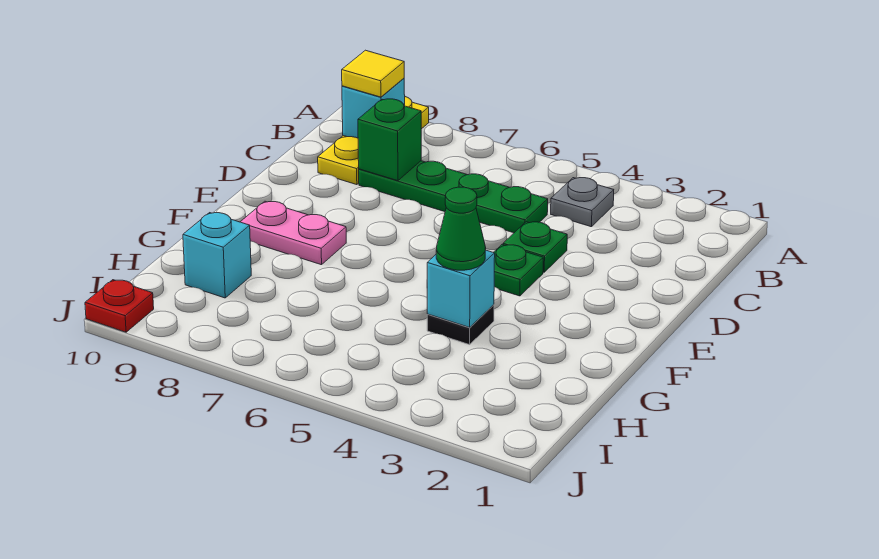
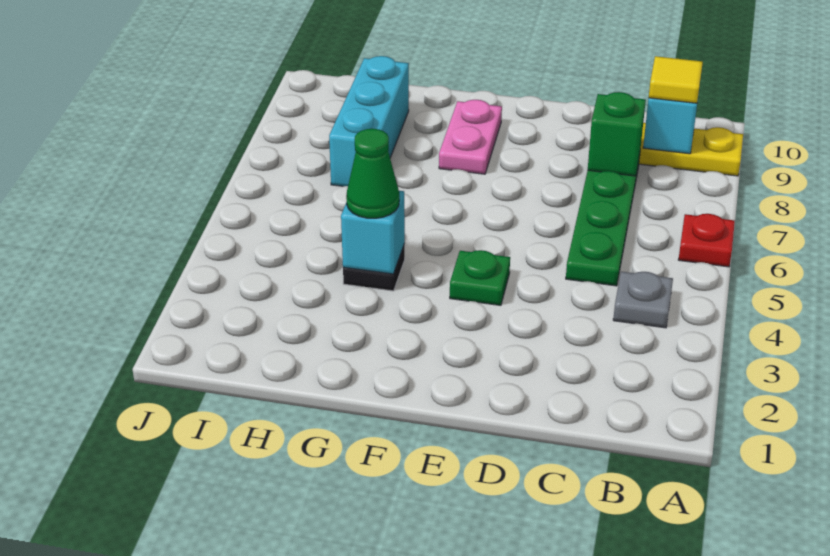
green 1x1 plate [503,222,567,272] -> none
cyan 1x1 brick [183,213,251,298] -> cyan 1x3 brick [329,56,409,186]
red 1x1 plate [85,280,154,332] -> red 1x1 plate moved to [678,214,735,267]

